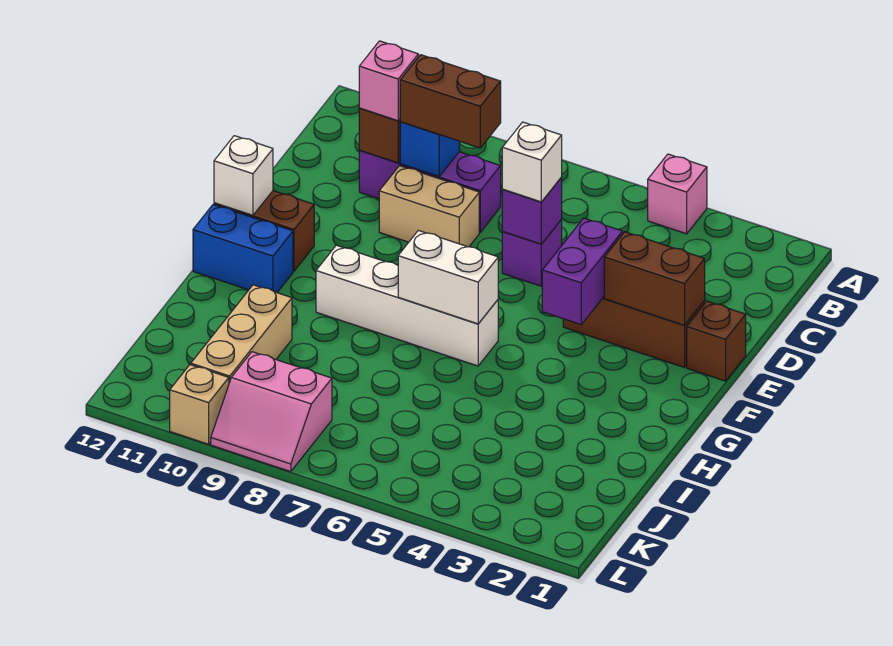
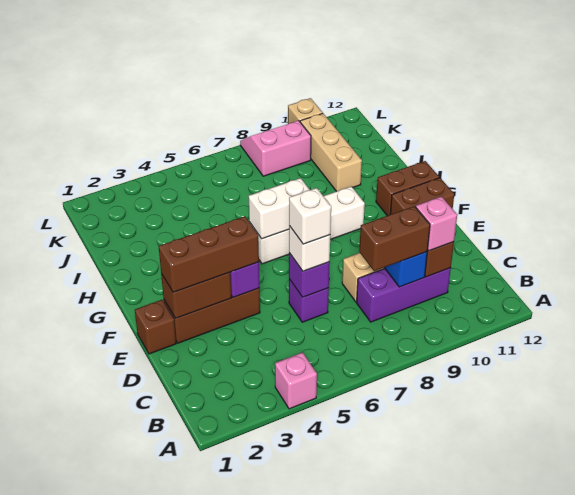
none -> brown 1x3 brick [159,216,259,292]
white 1x1 brick [214,136,273,215] -> white 1x1 brick moved to [289,188,331,244]
blue 1x2 brick [193,204,293,293] -> brown 1x2 brick [376,161,439,216]

